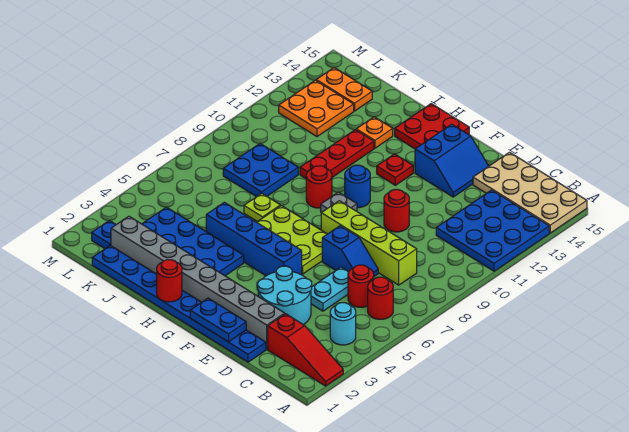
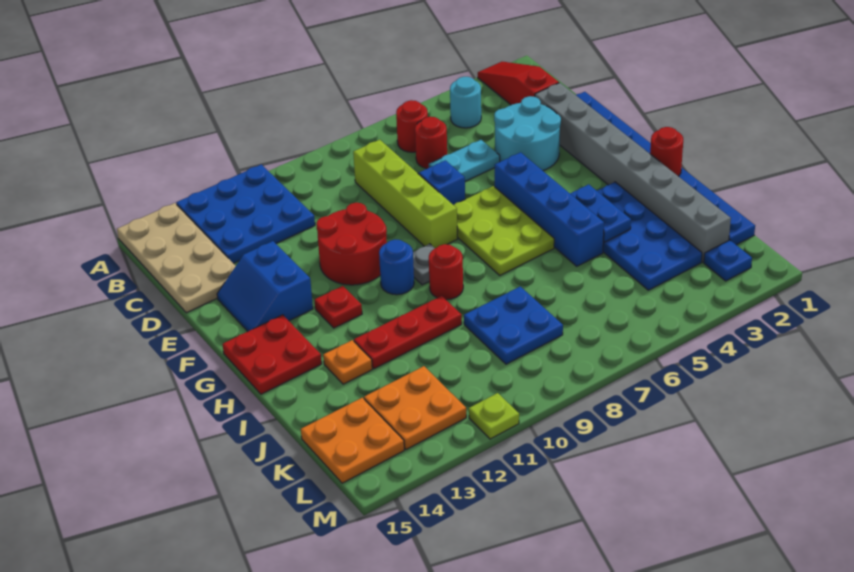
blue 1x2 plate [190,298,246,342] -> blue 1x2 plate moved to [570,184,631,242]
red 1x1 round brick [384,190,409,232] -> red 2x2 round brick [317,203,387,285]
blue 2x2 slope [415,124,489,197] -> blue 2x2 slope turned to [217,241,313,331]
lime 1x1 plate [244,193,280,222] -> lime 1x1 plate moved to [469,393,519,439]
orange 1x2 plate [316,68,372,111] -> orange 2x2 plate [301,398,404,483]

